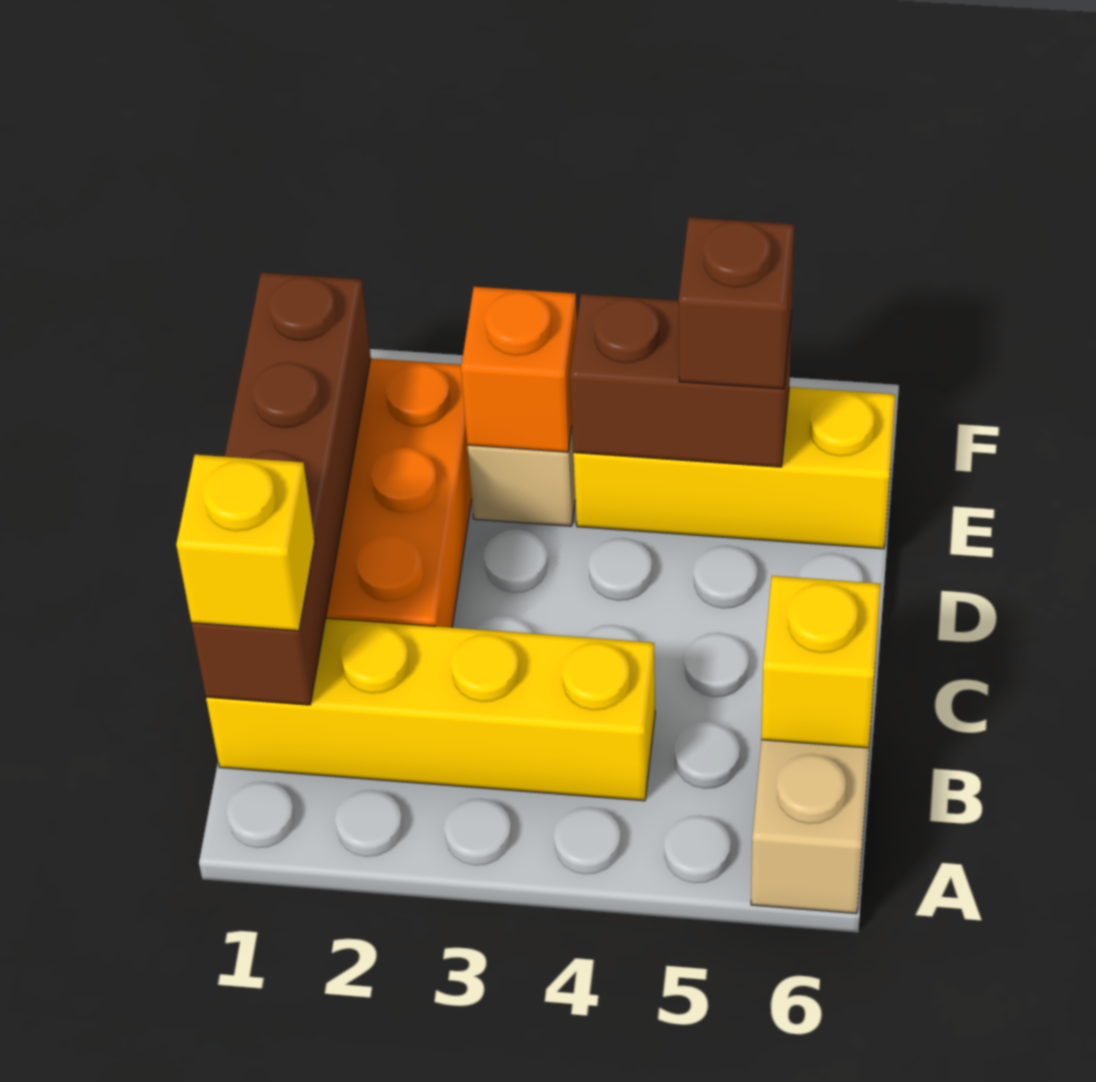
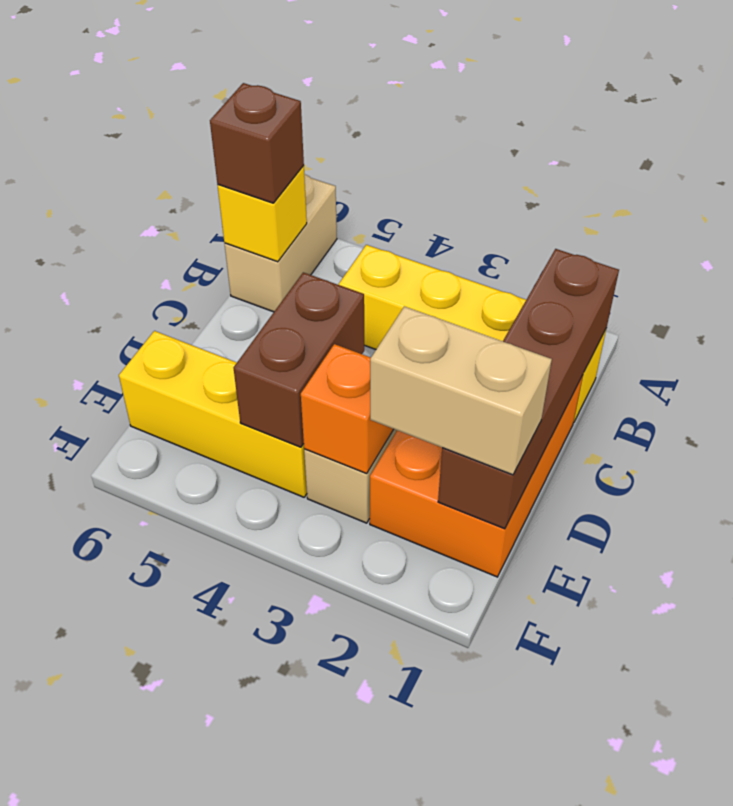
yellow 1x1 brick [176,455,315,631] -> none
none -> tan 1x2 brick [370,306,552,475]
brown 1x2 brick [570,294,792,467] -> brown 1x2 brick turned to [234,272,364,447]
brown 1x1 brick [679,217,794,389] -> brown 1x1 brick moved to [210,83,304,203]

